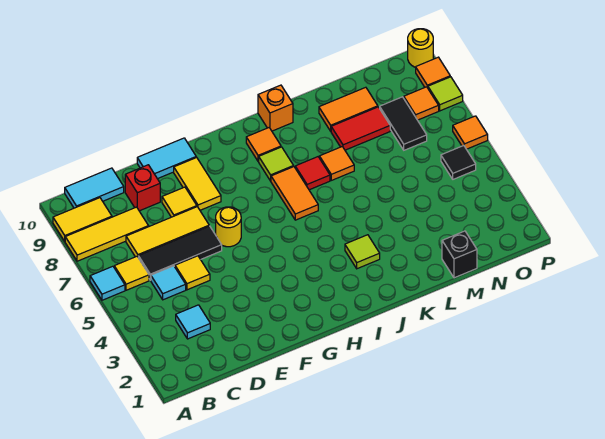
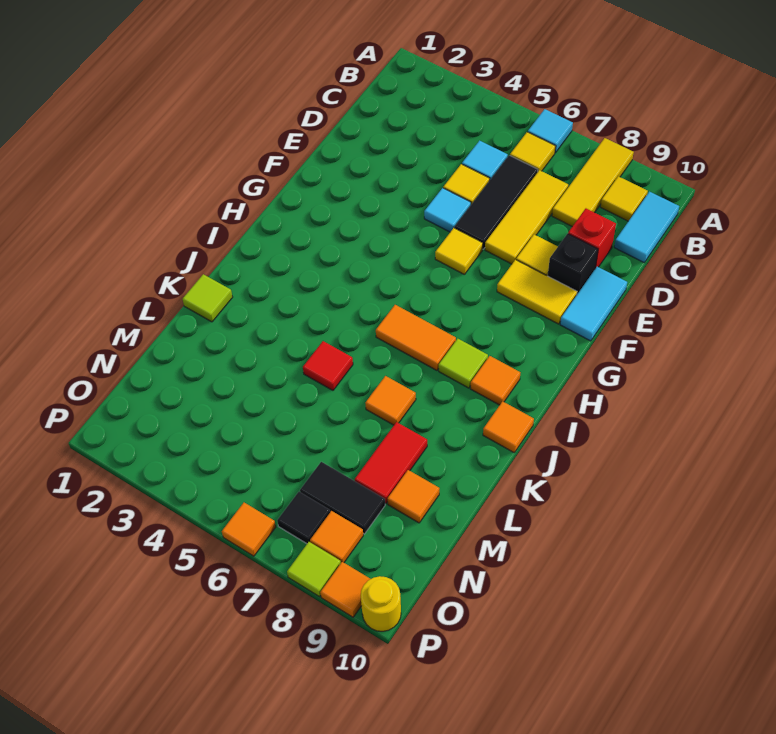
yellow 1x2 tile [53,198,112,241] -> yellow 1x1 tile [601,176,648,221]
cyan 1x1 tile [176,305,210,339] -> cyan 1x1 tile moved to [424,188,471,232]
yellow 1x1 round brick [216,207,241,247] -> yellow 1x1 tile [435,228,483,274]
lime 1x1 tile [345,235,380,269] -> lime 1x1 tile moved to [183,274,233,322]
red 1x1 tile [295,157,330,190] -> red 1x1 tile moved to [303,341,353,390]
orange 1x1 brick [258,85,293,131] -> orange 1x1 tile [483,401,534,452]
orange 1x2 tile [319,87,378,131] -> orange 1x1 tile [388,470,439,523]
black 1x1 brick [442,231,477,278] -> black 1x1 brick moved to [548,234,598,294]
black 1x1 tile [441,146,476,179] -> black 1x1 tile moved to [277,492,330,544]

